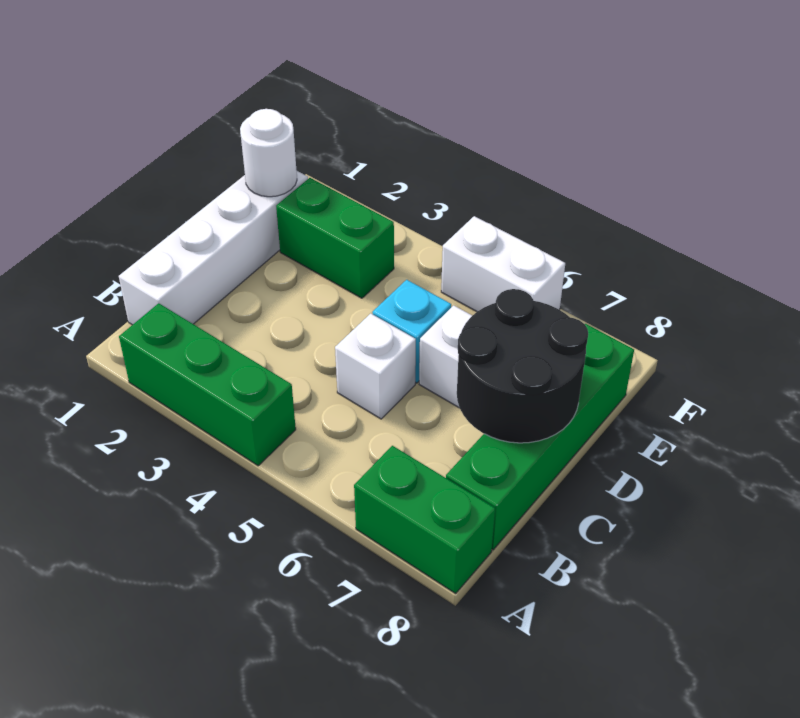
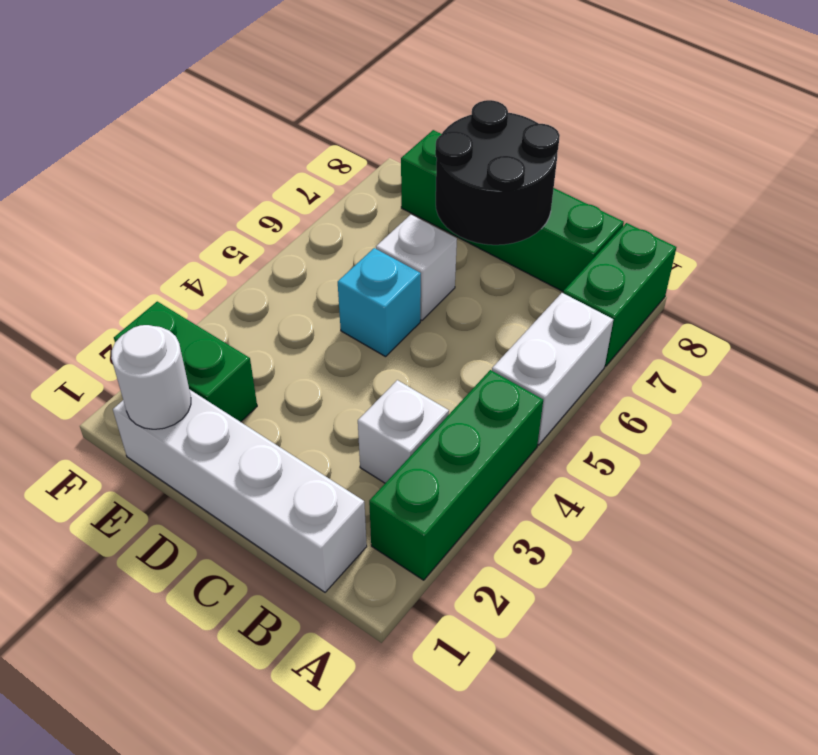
white 1x1 brick [335,313,416,419] -> white 1x1 brick moved to [358,380,449,483]
green 1x2 brick [276,178,394,298] -> green 1x2 brick turned to [114,302,257,422]
white 1x2 brick [441,216,565,312] -> white 1x2 brick moved to [492,293,613,445]

